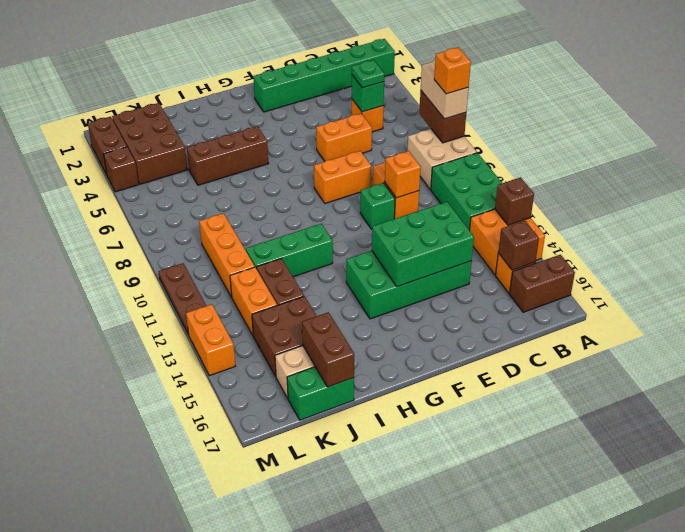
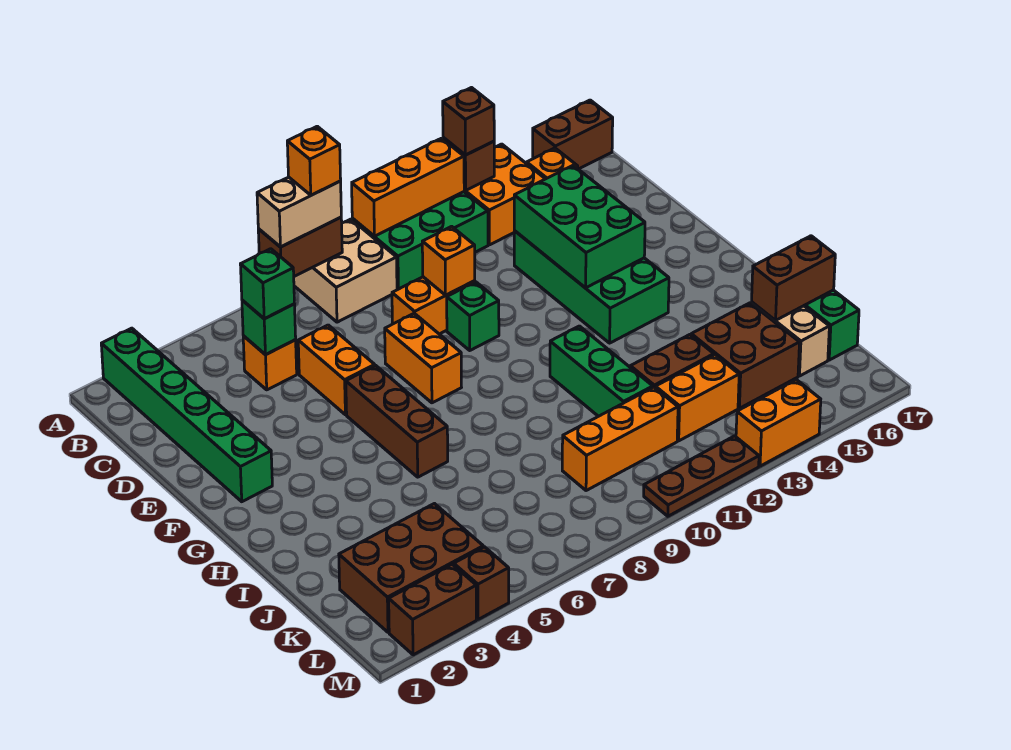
none -> orange 1x3 brick [352,138,464,236]
brown 1x2 brick [510,255,575,312] -> brown 1x2 brick turned to [533,100,613,169]
brown 1x1 brick [498,221,539,270] -> brown 1x1 brick moved to [443,88,494,155]
green 1x1 plate [352,60,384,88] -> green 1x1 brick [240,249,294,319]
brown 1x3 brick [187,126,268,185] -> brown 1x3 brick moved to [346,366,448,477]

